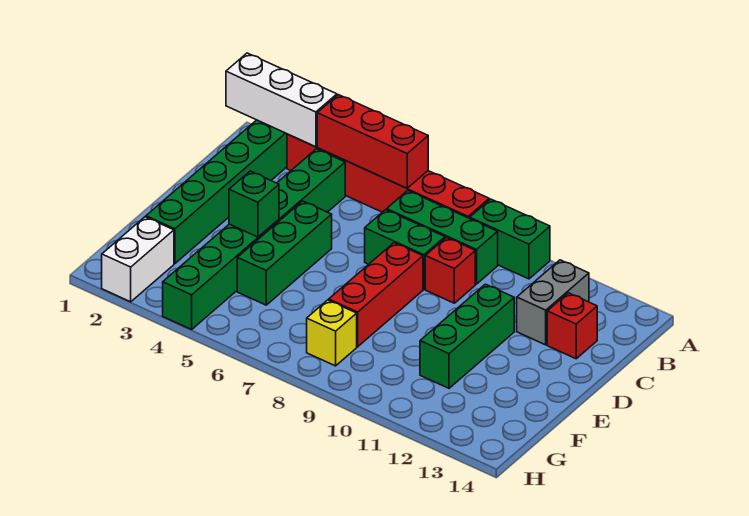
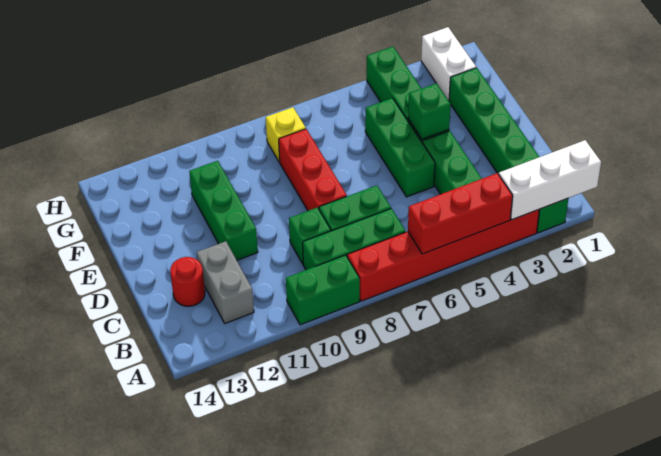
red 1x1 brick [425,237,475,303] -> green 1x1 brick [289,207,331,264]
red 1x1 brick [547,293,597,359] -> red 1x1 round brick [170,257,205,306]

